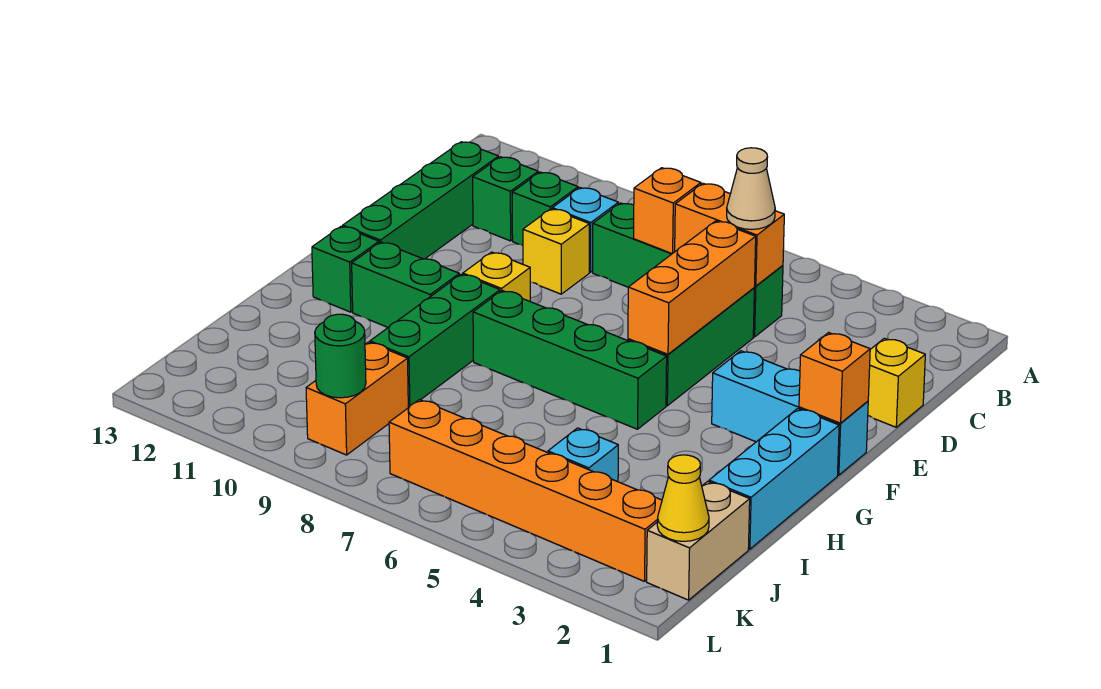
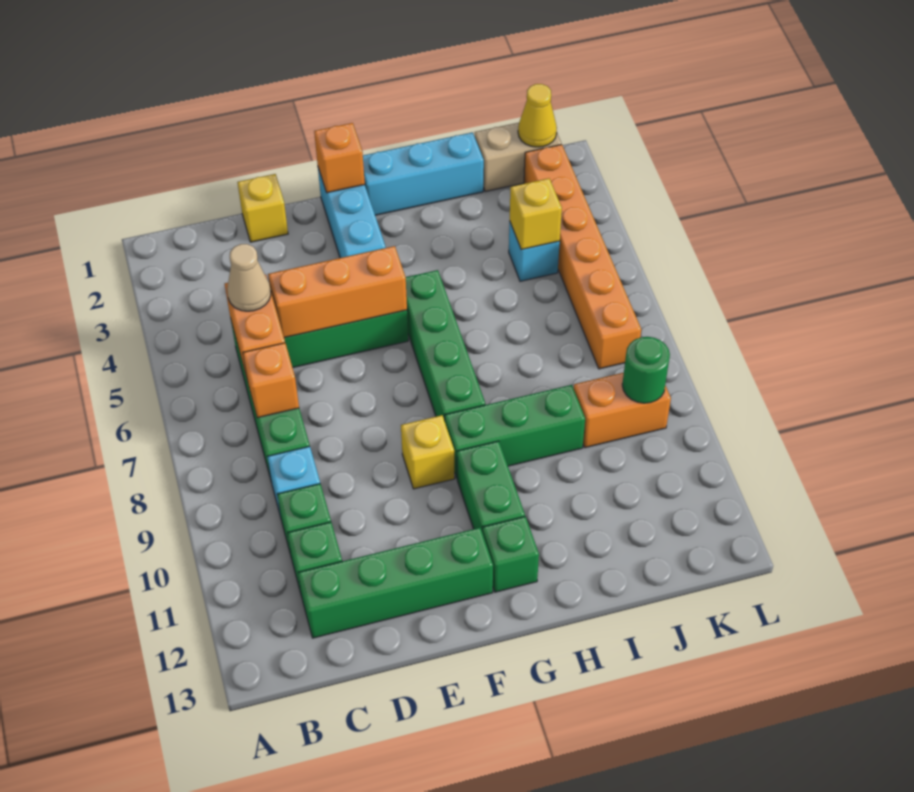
yellow 1x1 brick [523,209,589,294] -> yellow 1x1 brick moved to [510,178,562,250]

